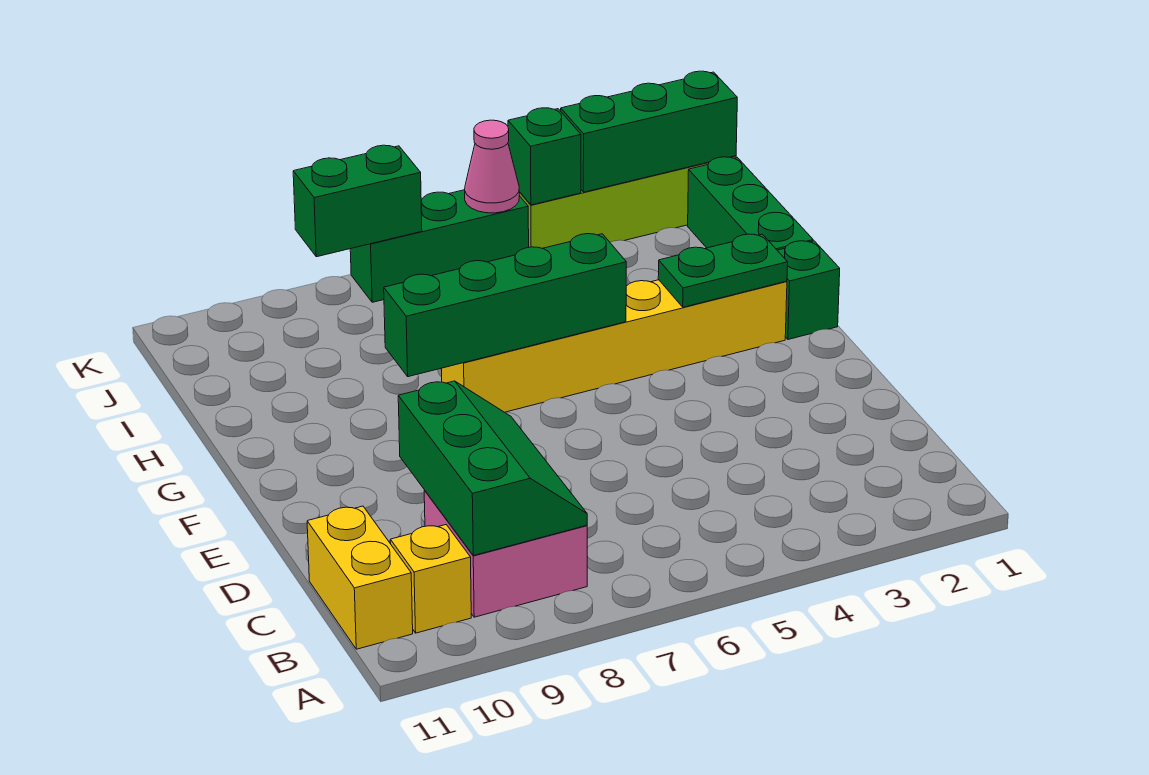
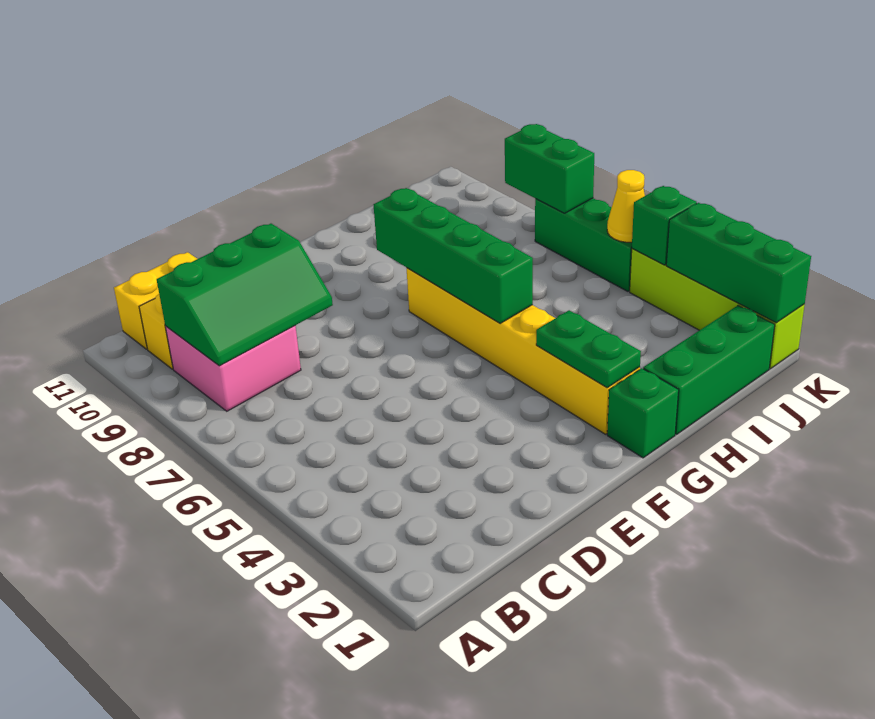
pink 1x1 cone [465,120,519,213] -> yellow 1x1 cone [607,170,645,242]

